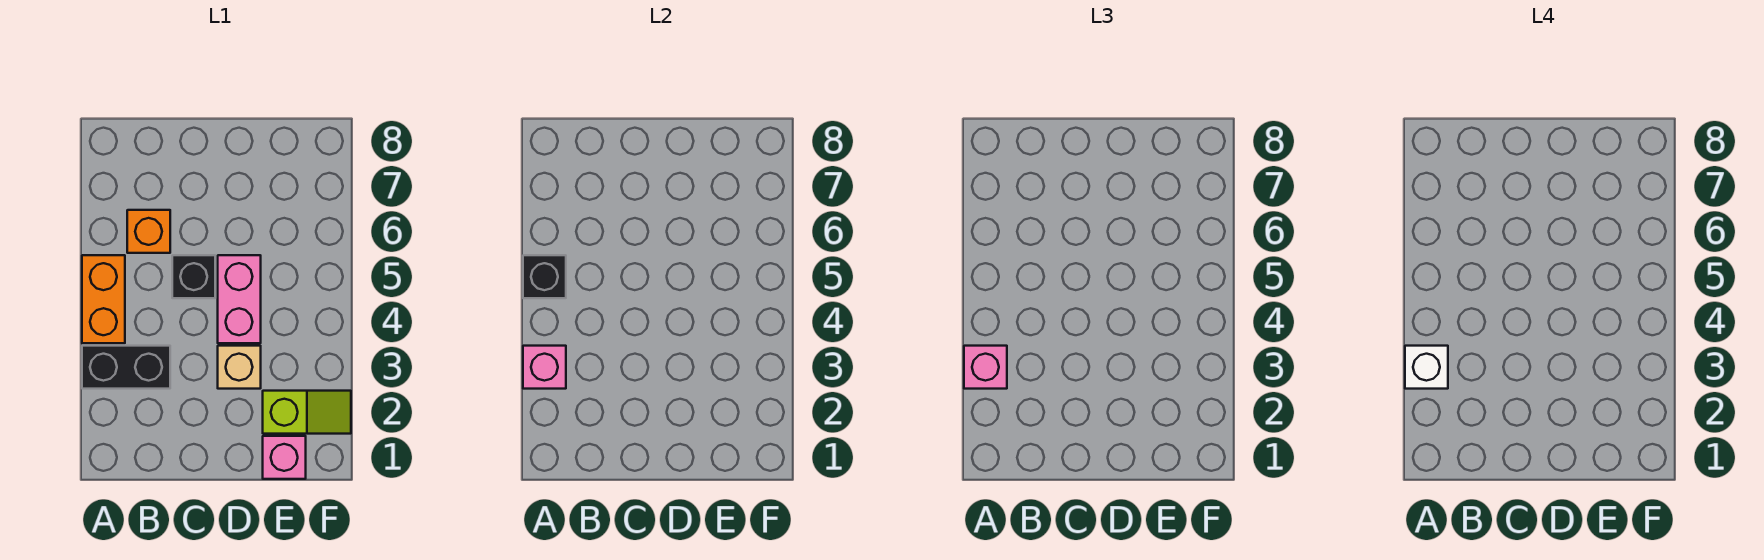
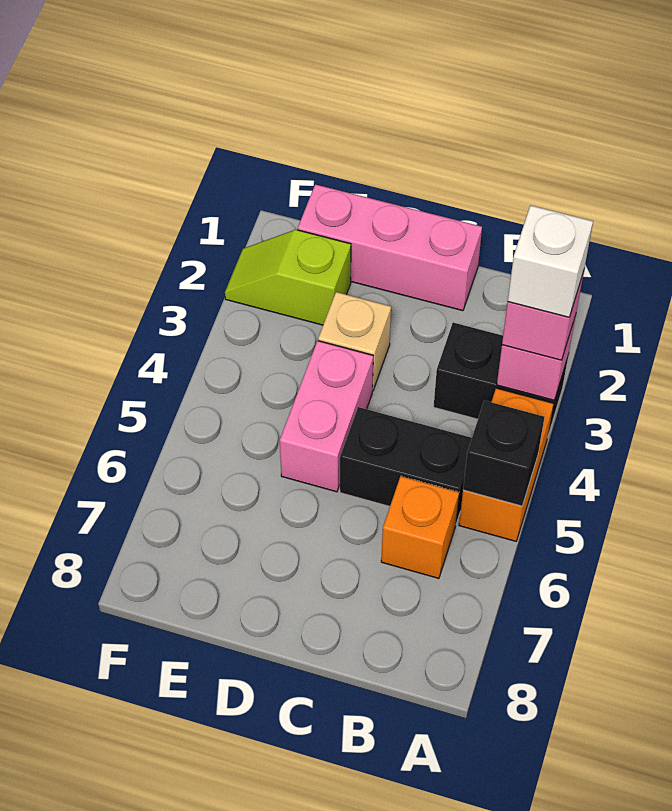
black 1x1 brick [172,255,215,298] -> black 1x2 brick [340,407,472,523]
pink 1x1 brick [263,436,306,479] -> pink 1x3 brick [298,184,482,311]

